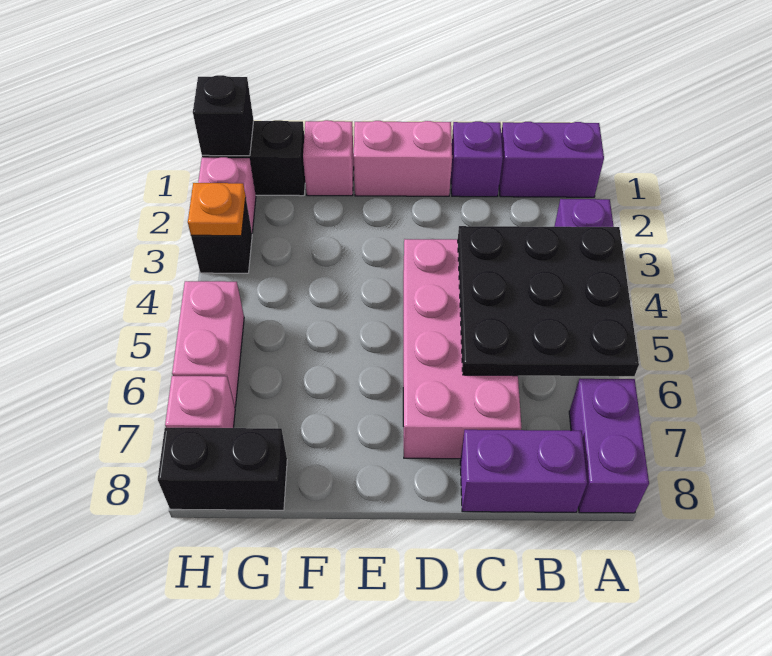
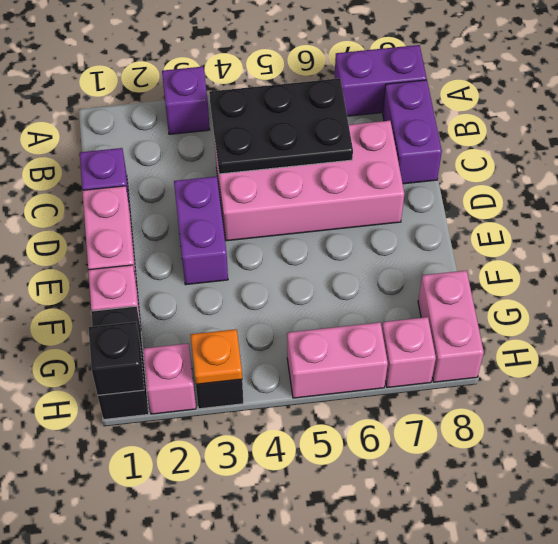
purple 1x2 brick [499,122,604,197] -> purple 1x2 brick moved to [174,176,228,285]
black 3x3 plate [458,226,639,376] -> black 2x3 plate [209,78,353,174]
black 1x2 brick [158,428,287,510] -> pink 1x2 brick [418,270,484,382]

